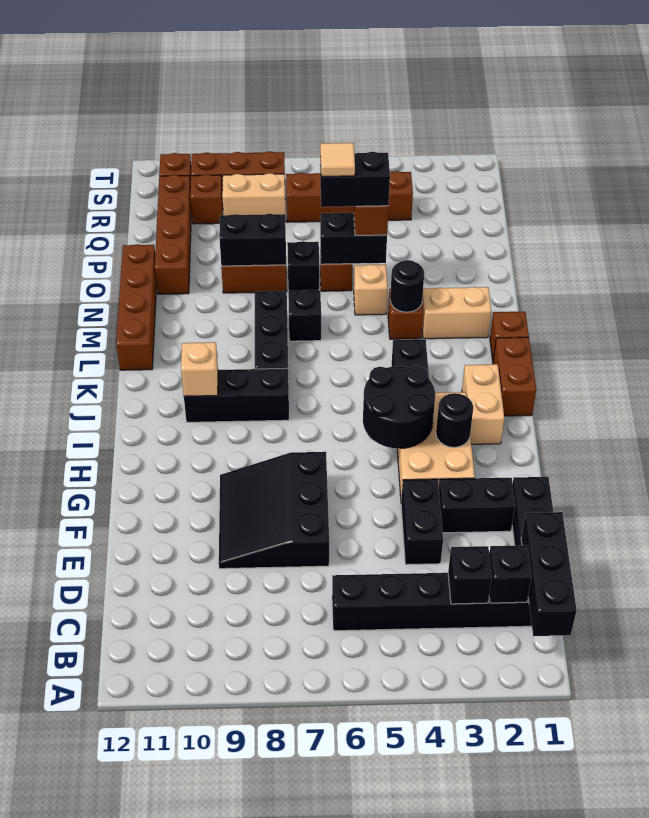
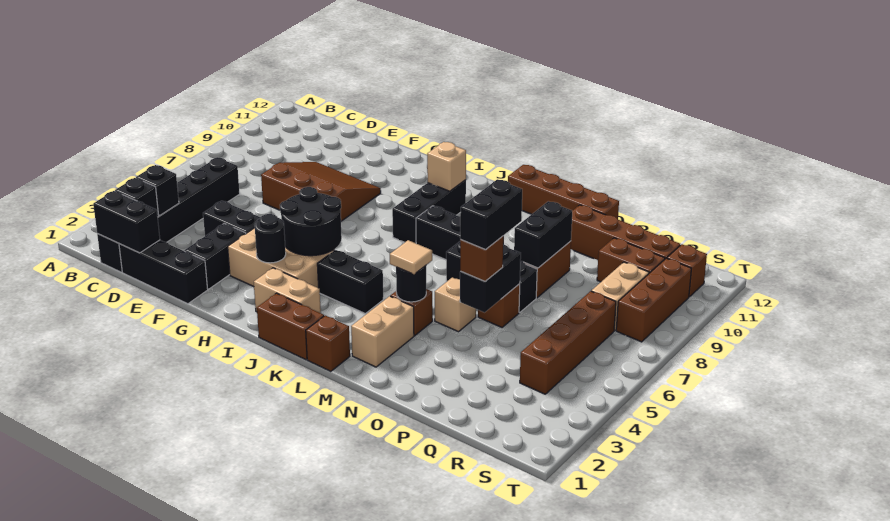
black 1x3 brick [521,512,577,636] -> black 1x2 brick [93,191,160,253]
black 3x3 slope [219,452,329,569] -> brown 3x3 slope [261,162,381,221]
tan 1x1 tile [320,143,355,176] -> tan 1x1 tile moved to [390,240,432,274]
brown 1x1 brick [190,174,223,224] -> brown 1x2 brick [597,238,665,282]

